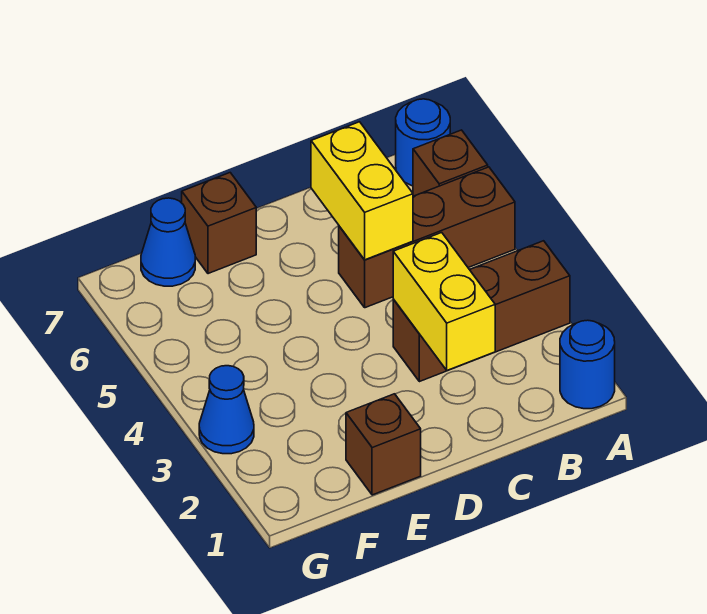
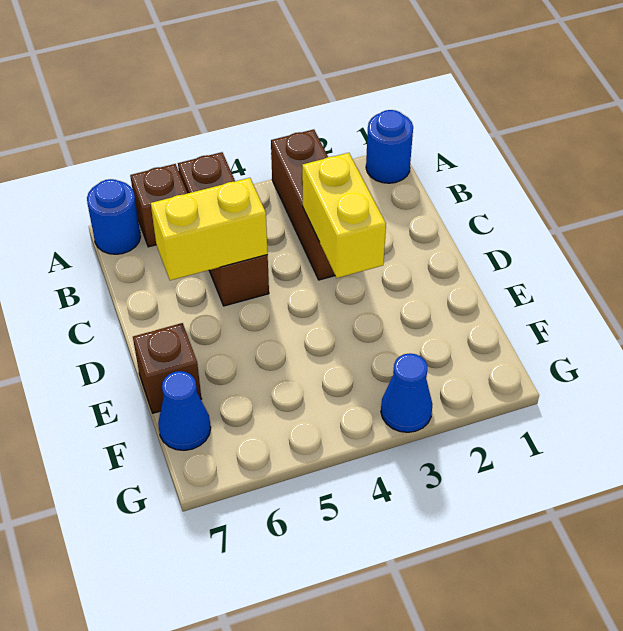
yellow 1x2 brick [393,233,495,371] -> yellow 1x2 brick turned to [302,153,386,278]
brown 1x1 brick [346,394,421,495] -> none

